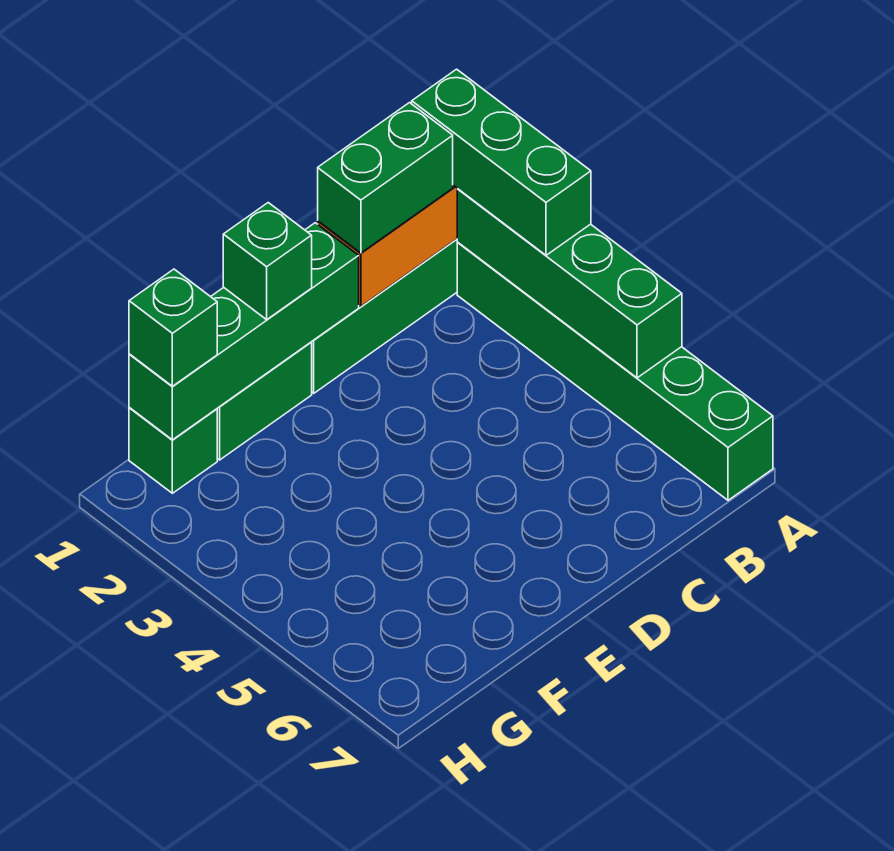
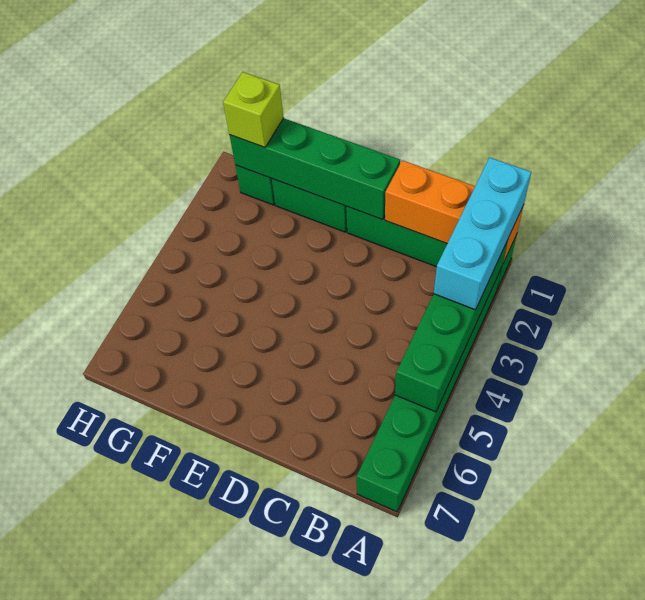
green 1x3 brick [412,69,591,255] -> cyan 1x3 brick [434,157,531,310]
green 1x2 brick [318,103,453,253] -> none
green 1x1 brick [223,203,312,320] -> none
green 1x1 brick [129,269,217,386] -> lime 1x1 brick [223,72,284,147]

